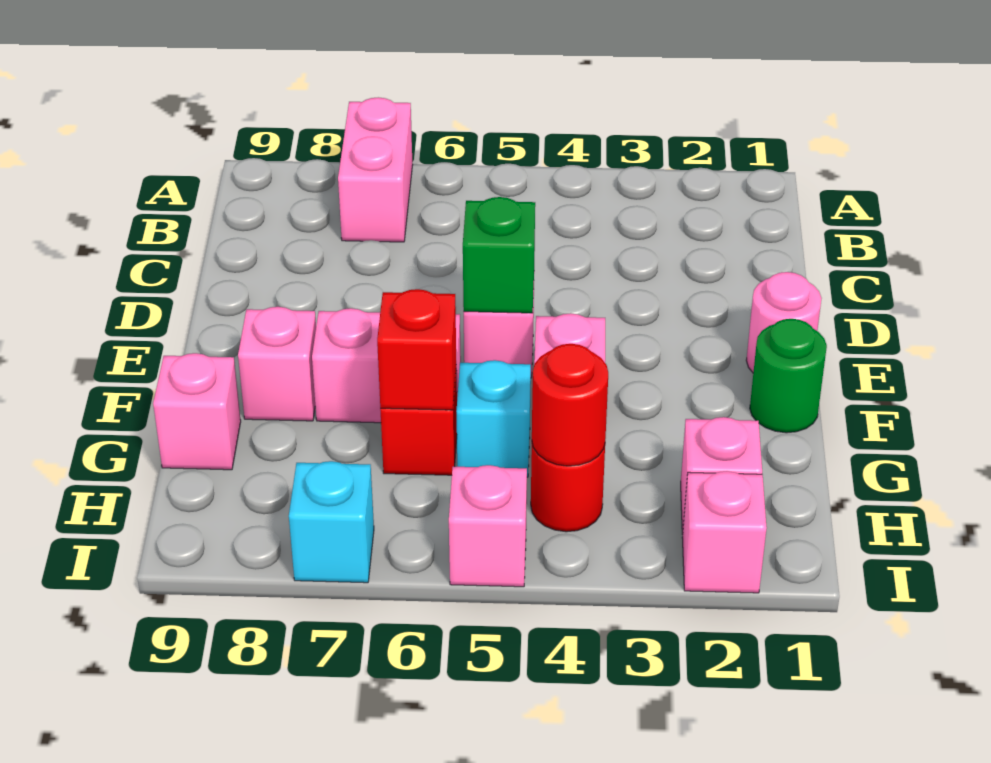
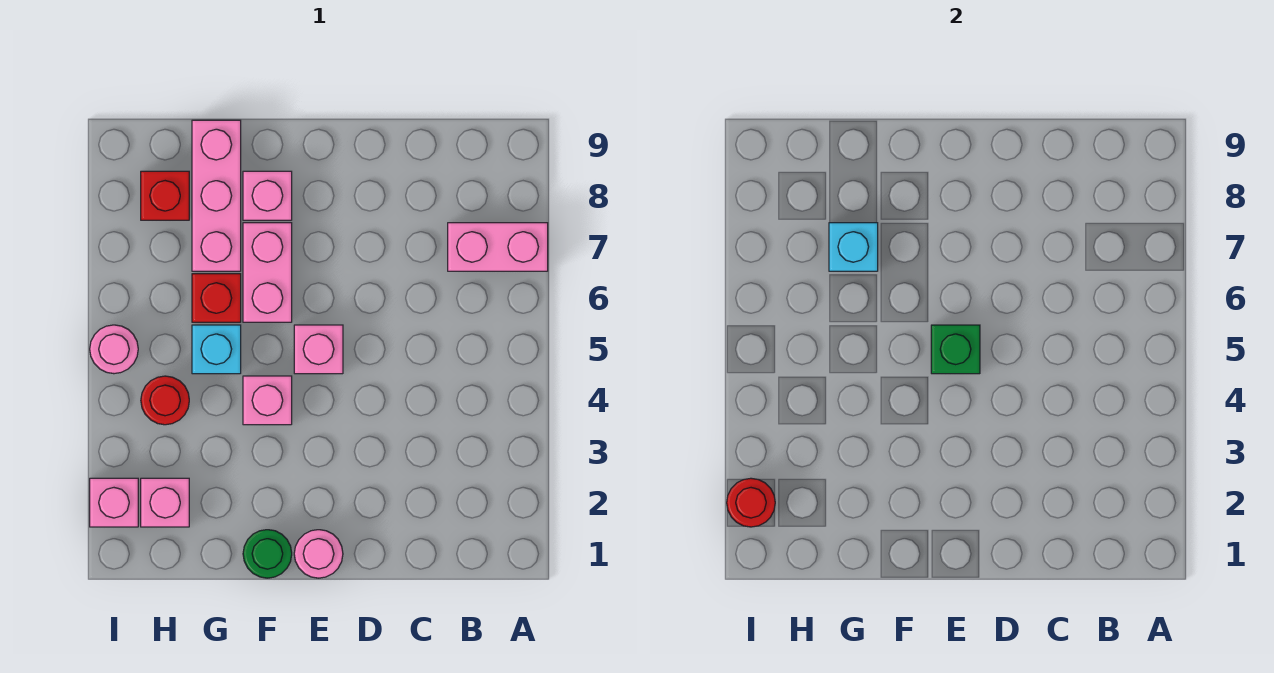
red 1x1 brick [377,289,456,410] -> red 1x1 brick moved to [141,171,189,220]
pink 1x1 brick [153,353,241,470] -> pink 1x3 brick [192,120,241,271]
red 1x1 round brick [532,344,608,466] -> red 1x1 round brick moved to [727,478,775,527]
pink 1x1 brick [449,465,527,587] -> pink 1x1 round brick [90,325,138,374]
cyan 1x1 brick [289,461,374,583] -> cyan 1x1 brick moved to [829,223,878,271]

